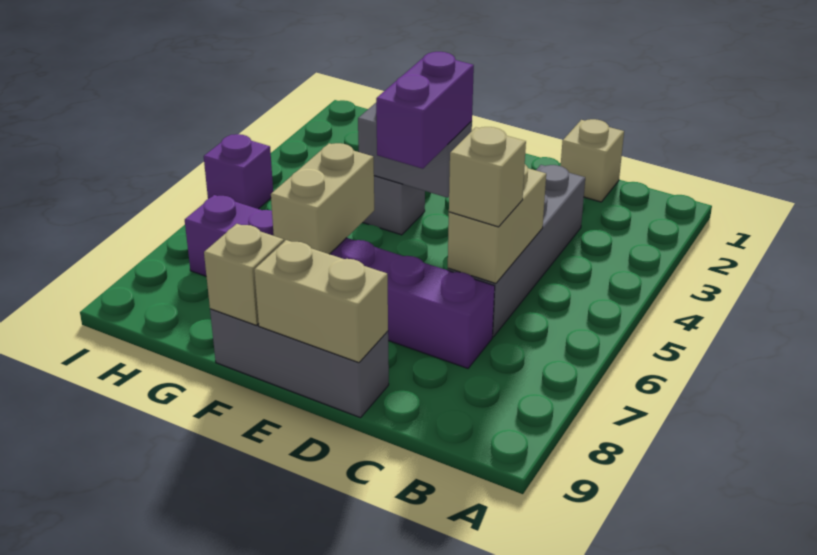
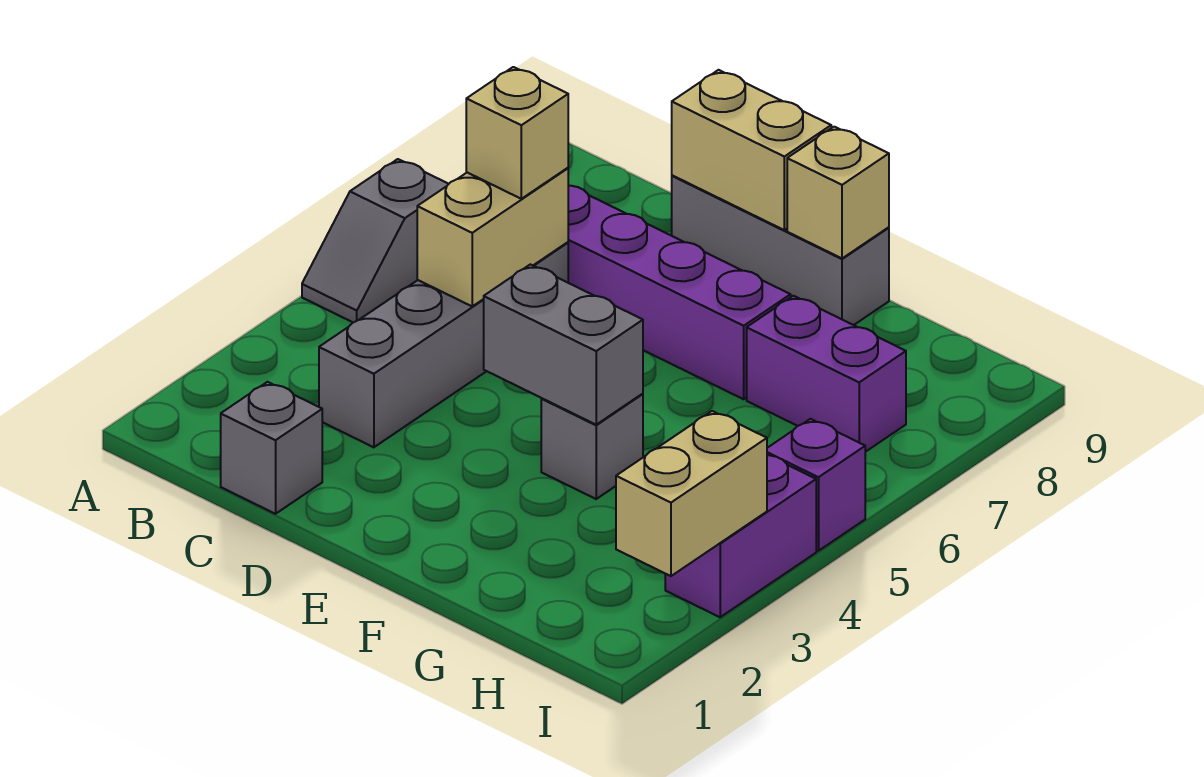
none -> grey 1x2 slope [302,159,448,322]
tan 1x1 brick [561,119,624,202] -> grey 1x1 brick [221,382,322,514]
purple 1x2 brick [376,52,474,169] -> purple 1x2 brick moved to [665,455,816,617]
tan 1x2 brick [271,143,374,254] -> tan 1x2 brick moved to [616,411,767,576]

